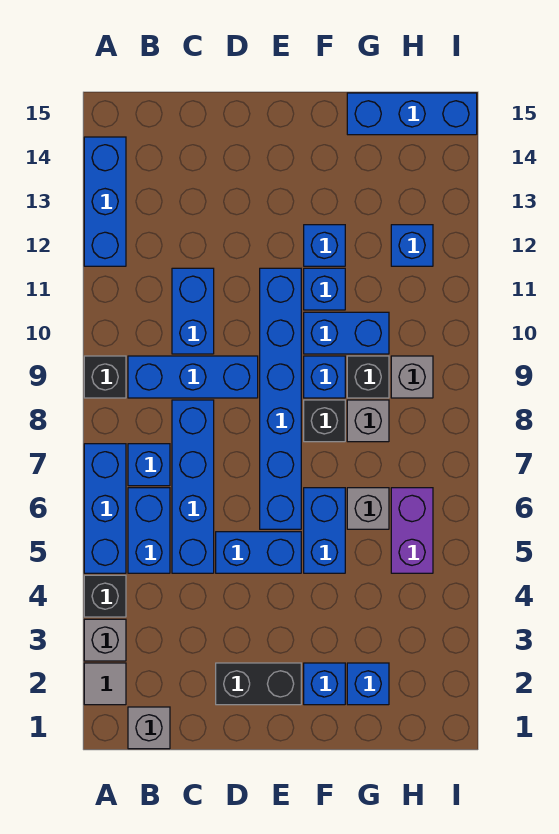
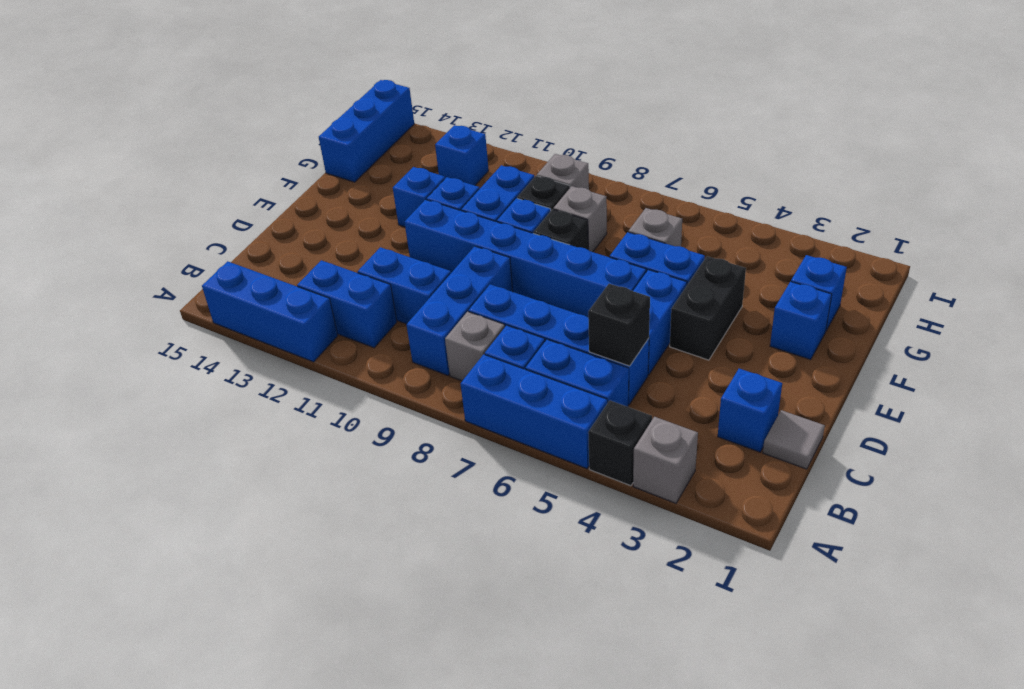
grey 1x1 tile [84,663,126,705] -> grey 1x1 tile moved to [763,410,825,469]
black 1x1 brick [84,356,126,398] -> black 1x1 brick moved to [588,284,650,366]
grey 1x1 brick [128,707,170,749] -> grey 1x1 brick moved to [445,312,505,381]
none -> blue 1x2 brick [297,260,397,348]
none -> blue 1x1 brick [718,369,782,452]
black 1x2 brick [216,663,301,705] -> black 1x2 brick moved to [670,256,746,360]
purple 1x2 brick [391,488,433,573] -> none

